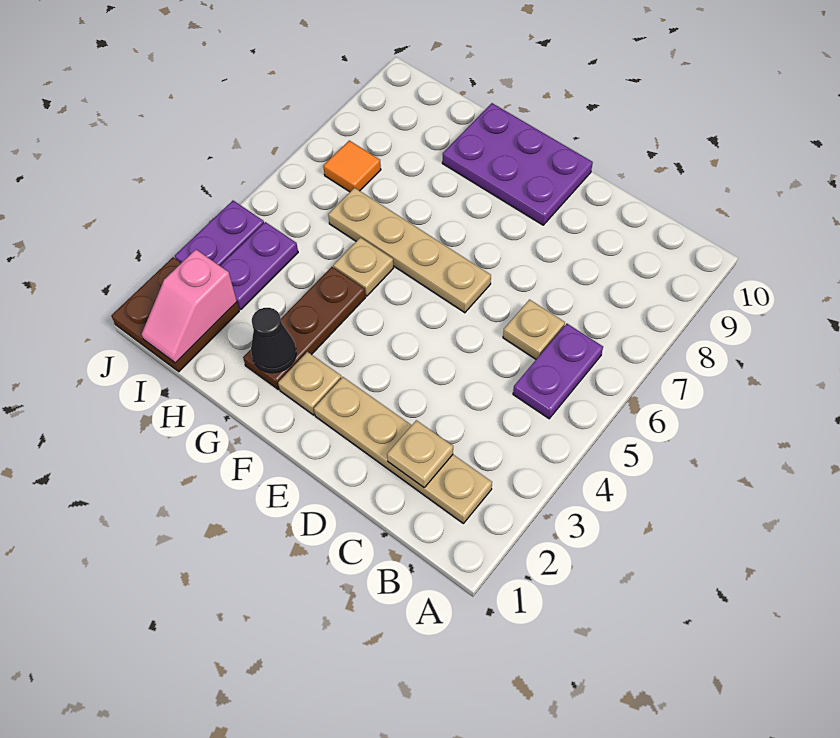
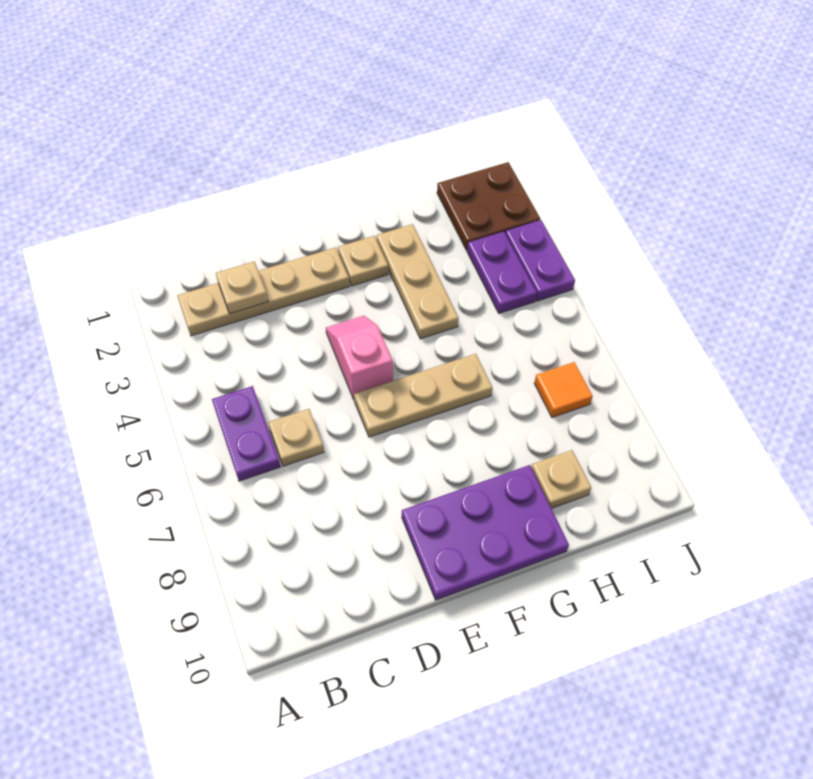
tan 1x4 plate [328,188,491,313] -> tan 1x3 plate [354,354,492,437]
brown 1x3 plate [243,267,366,389] -> tan 1x3 plate [377,224,458,339]
black 1x1 cone [251,308,296,373] -> none
tan 1x1 plate [333,238,394,296] -> tan 1x1 plate moved to [531,450,591,508]
pink 1x2 slope [142,250,237,363] -> pink 1x2 slope moved to [326,316,393,399]

